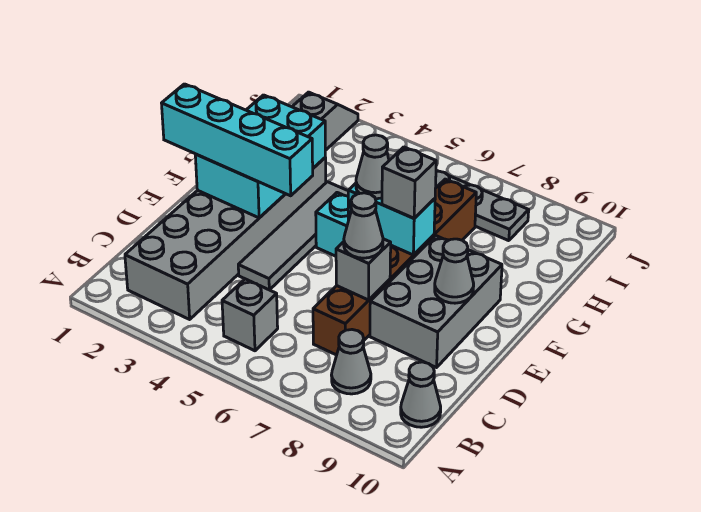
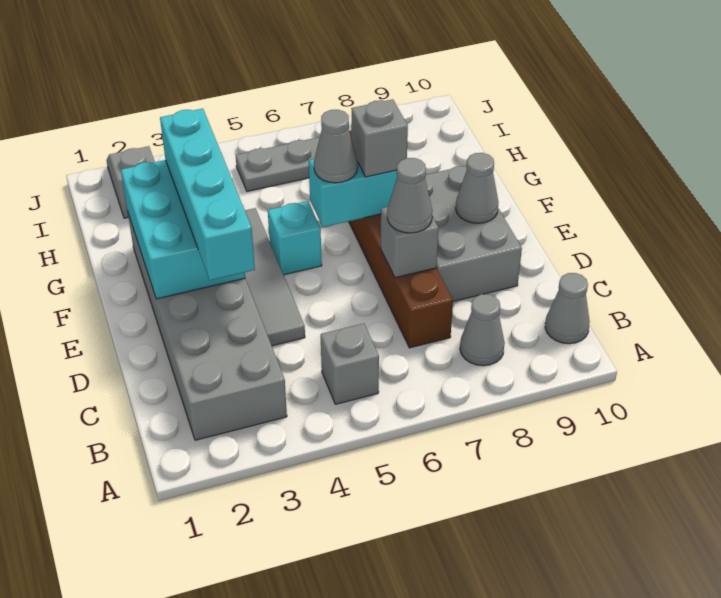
cyan 1x4 brick [162,84,313,196] -> cyan 1x4 brick turned to [160,109,255,280]

